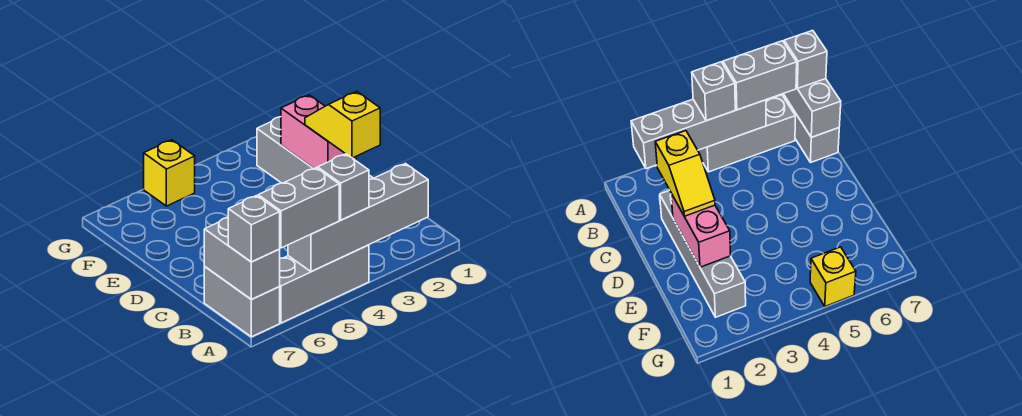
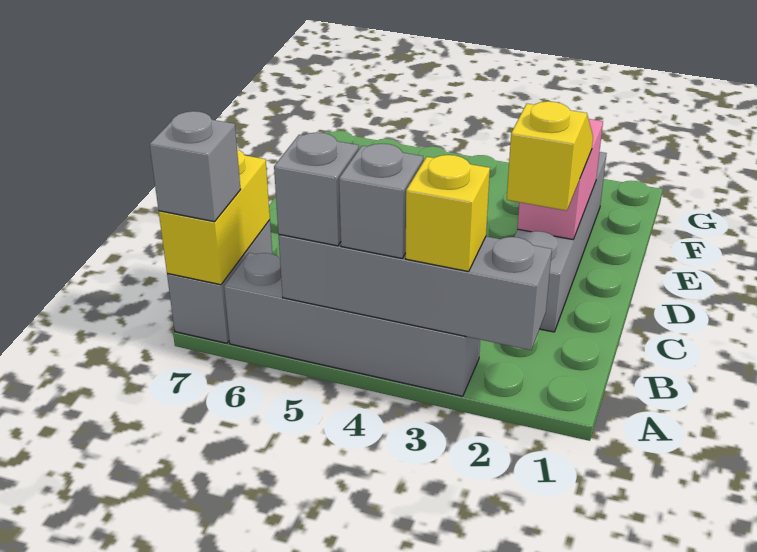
grey 1x3 brick [279,245,369,323] -> grey 1x4 brick [224,253,480,396]
grey 1x2 brick [258,168,339,248] -> grey 1x1 brick [274,132,359,246]
grey 1x2 brick [204,217,280,299] -> yellow 1x2 brick [159,150,270,285]
yellow 1x1 brick [144,140,195,206] -> yellow 1x1 brick moved to [406,155,490,272]

